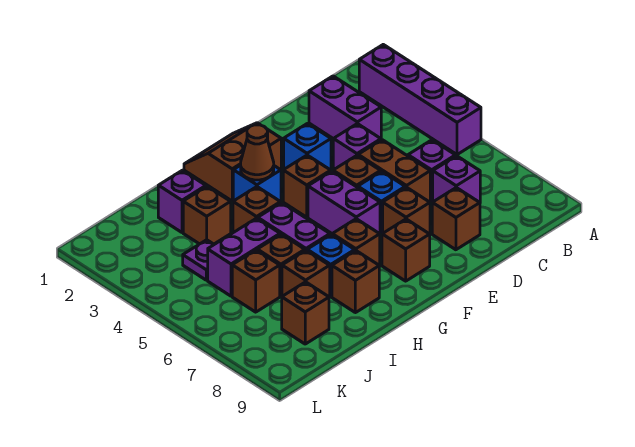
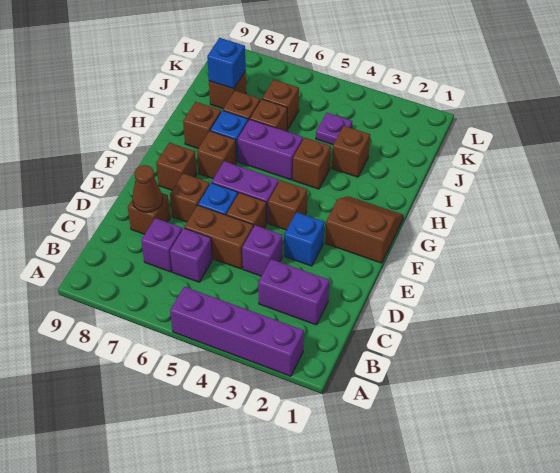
brown 2x2 slope [184,123,281,201] -> brown 2x2 slope turned to [325,196,404,263]
blue 1x1 brick [233,165,281,202] -> blue 1x1 brick moved to [207,38,246,89]
brown 1x1 cone [241,125,274,180] -> brown 1x1 cone moved to [132,165,163,212]
purple 1x1 brick [158,170,206,232] -> none
purple 1x2 brick [208,218,280,296] -> none

